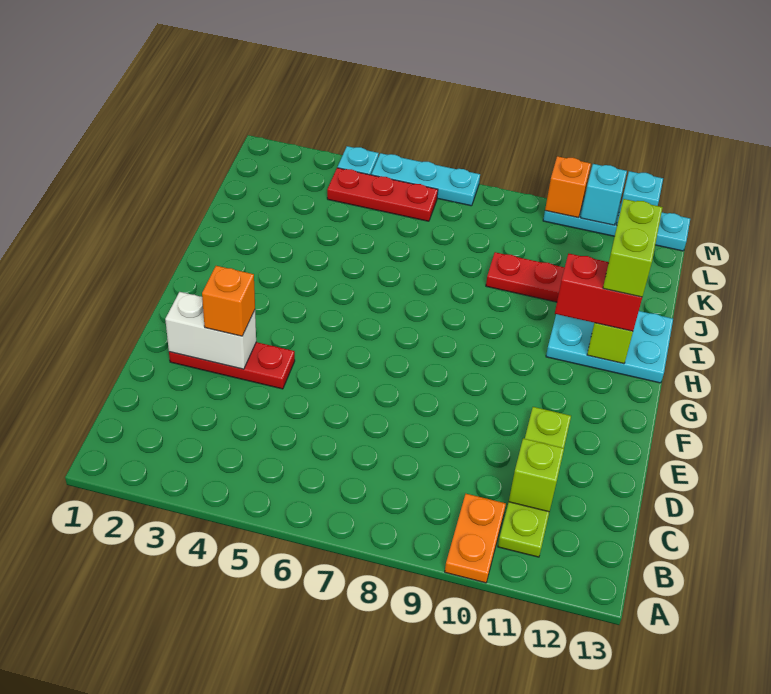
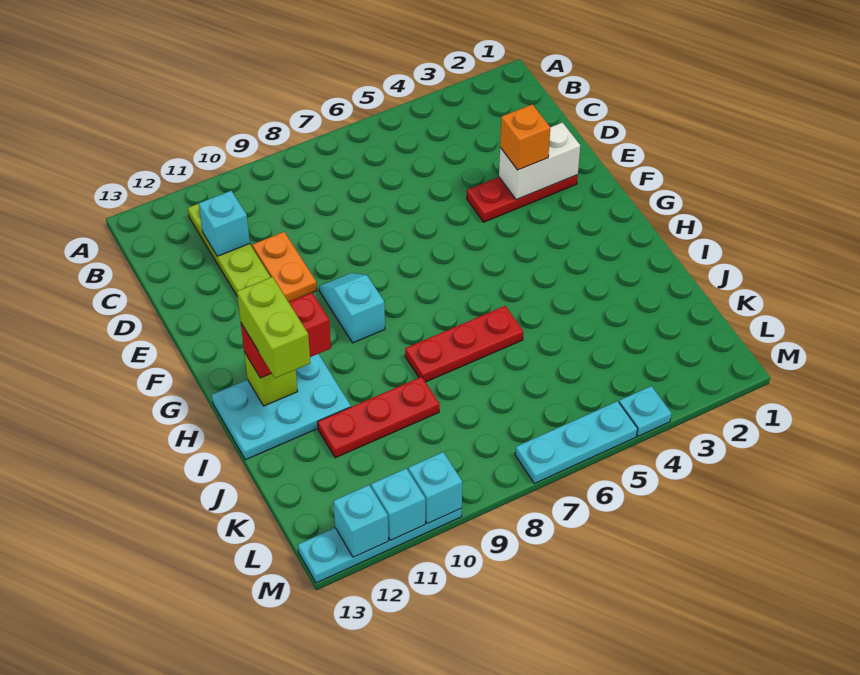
orange 1x2 plate [445,494,506,583] -> orange 1x2 plate moved to [252,232,317,302]
lime 1x1 brick [509,438,564,512] -> cyan 1x1 brick [199,191,250,256]
none -> cyan 1x2 slope [319,273,385,343]
red 1x3 plate [327,168,438,221] -> red 1x3 plate moved to [405,306,523,382]
orange 1x1 brick [545,156,591,218] -> cyan 1x1 brick [408,452,462,524]

